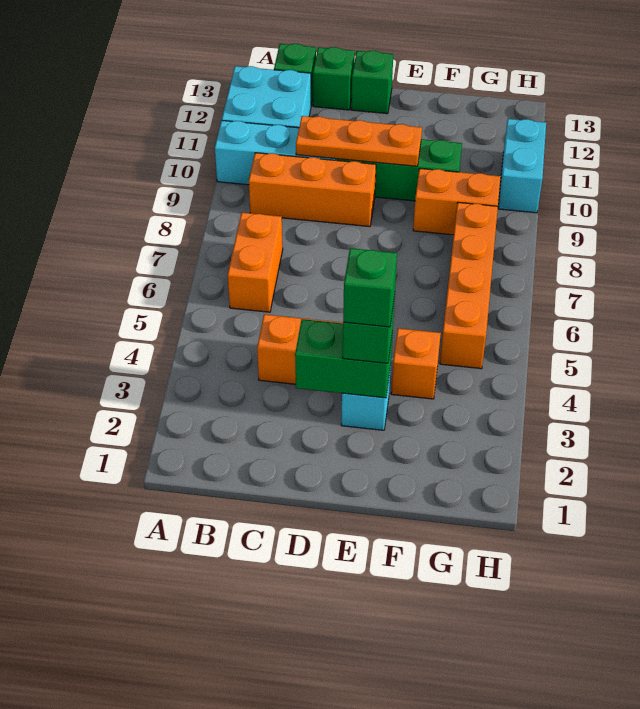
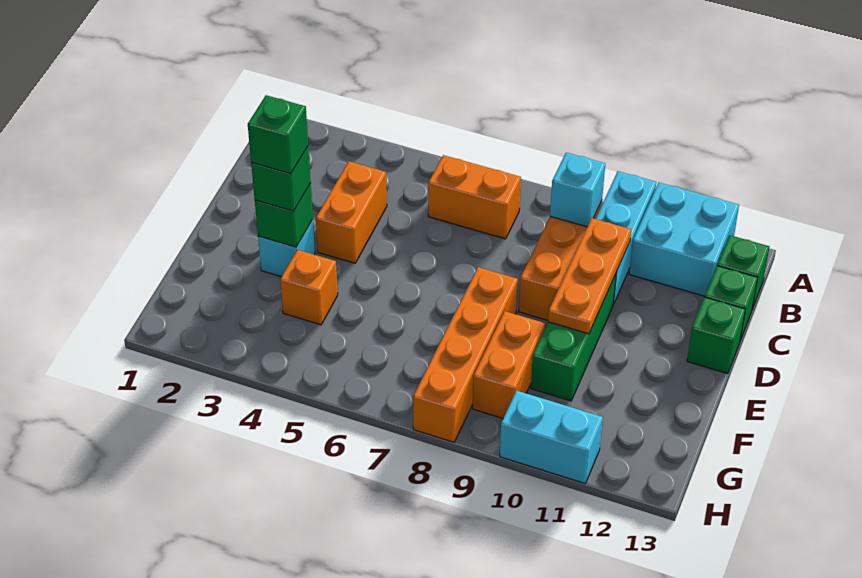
none -> cyan 1x1 brick [550,153,605,227]
green 1x2 brick [295,319,393,398] -> green 1x1 brick [255,183,313,247]
orange 1x4 brick [440,202,498,369] -> orange 1x4 brick turned to [413,267,518,442]

